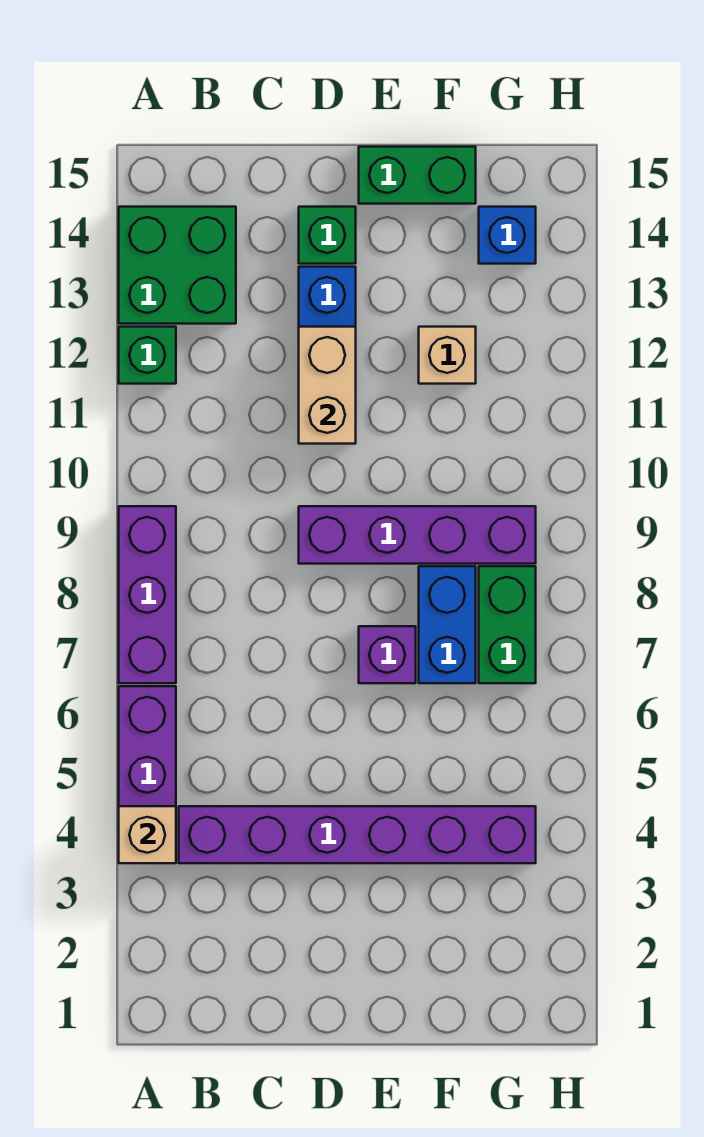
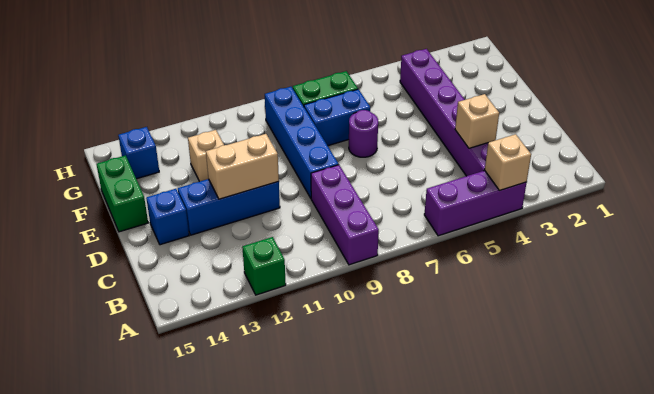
purple 1x3 brick [119,506,176,683] -> purple 1x3 brick turned to [311,165,379,265]
green 2x2 brick [119,207,236,324] -> none
none -> tan 1x1 brick [455,94,499,148]
purple 1x4 brick [299,506,536,564] -> blue 1x4 brick [265,87,339,198]
green 1x1 brick [299,207,356,264] -> blue 1x1 brick [146,189,189,245]
purple 1x1 brick [359,626,416,683] -> purple 1x1 round brick [349,110,378,157]

